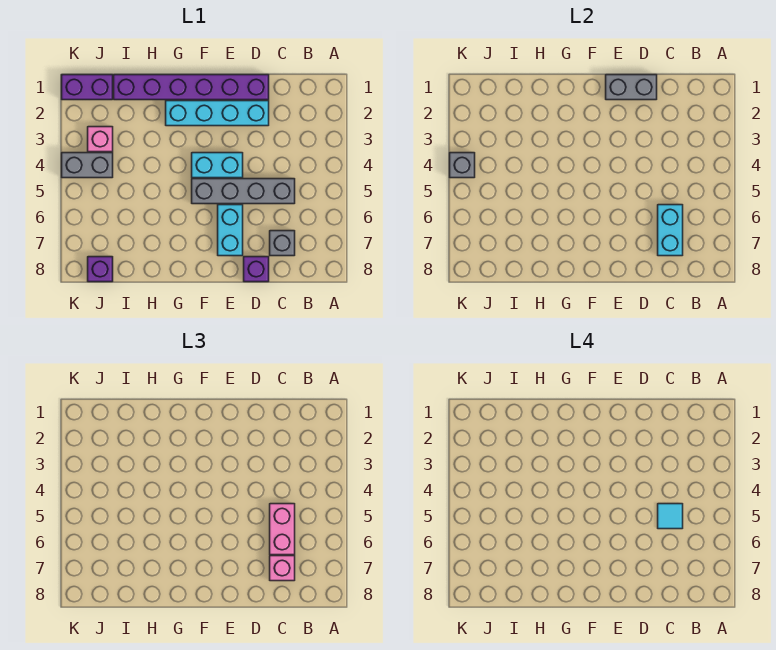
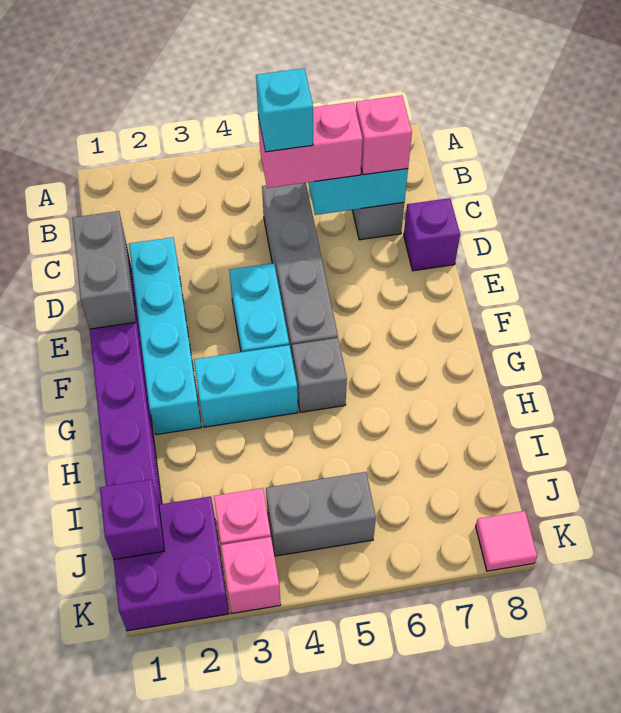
cyan 1x1 tile [658,504,683,529] -> cyan 1x1 brick [256,68,313,152]
cyan 1x2 brick [218,205,243,256] -> cyan 1x2 brick moved to [194,345,298,427]
purple 1x2 brick [62,75,113,100] -> purple 2x2 brick [114,496,229,631]
grey 1x2 brick [62,153,113,178] -> grey 1x2 brick turned to [266,472,376,556]
purple 1x1 brick [88,257,113,282] -> purple 1x1 brick moved to [100,479,164,560]
none -> pink 1x1 brick [221,537,281,613]
grey 1x1 brick [450,153,475,178] -> grey 1x1 brick moved to [292,338,347,412]
none -> pink 1x1 tile [476,511,537,571]

